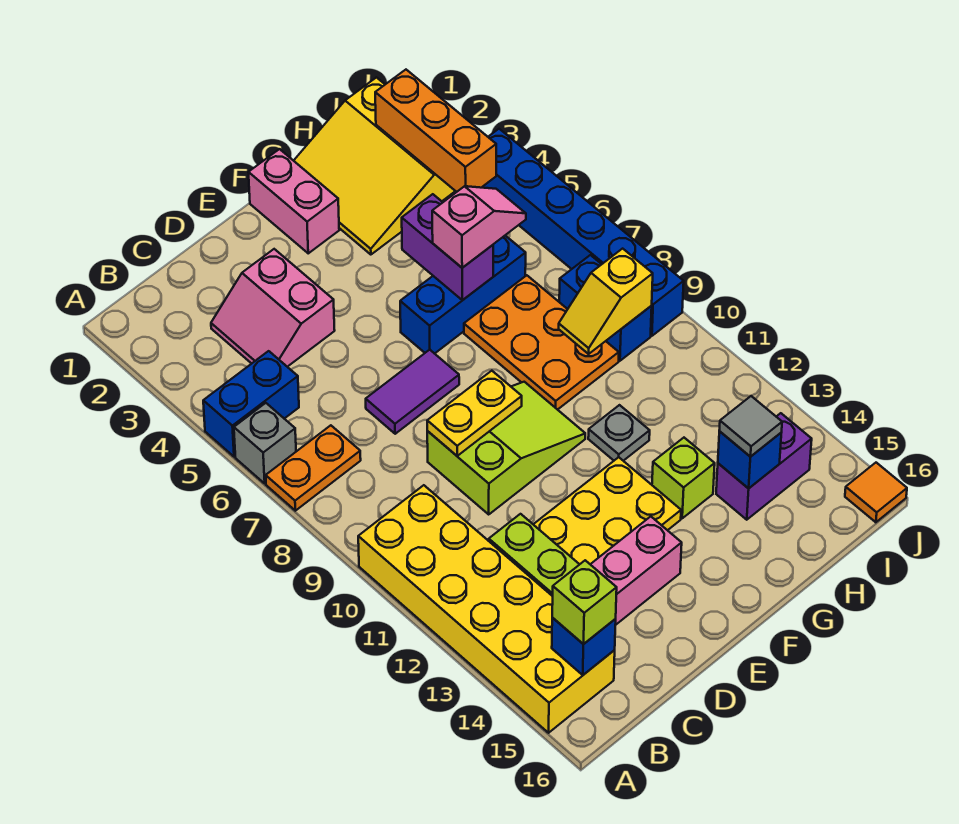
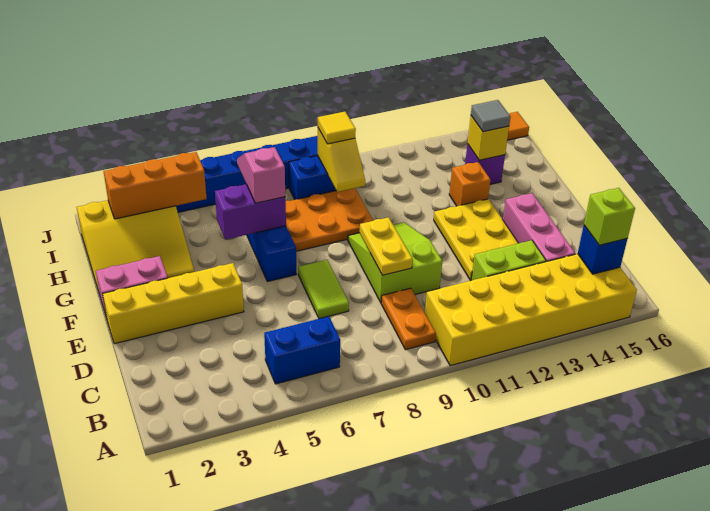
blue 1x2 brick [203,351,299,457] -> blue 1x2 brick turned to [264,316,340,384]
grey 1x1 brick [234,403,296,483] -> none
orange 1x2 plate [266,425,361,511] -> orange 1x2 plate moved to [381,288,436,350]
pink 2x2 slope [211,249,335,367] -> none
purple 1x2 tile [366,350,459,434] -> lime 1x2 tile [298,260,349,319]
none -> yellow 1x4 brick [102,263,244,344]
grey 1x1 plate [588,405,650,461] -> none
lime 1x1 brick [652,438,715,518] -> orange 1x1 brick [449,162,490,206]
purple 1x2 brick [716,413,812,520] -> purple 1x1 brick [465,144,505,184]
blue 1x1 brick [718,431,781,489] -> yellow 1x1 brick [467,116,509,160]
none -> yellow 1x1 tile [318,112,356,144]

